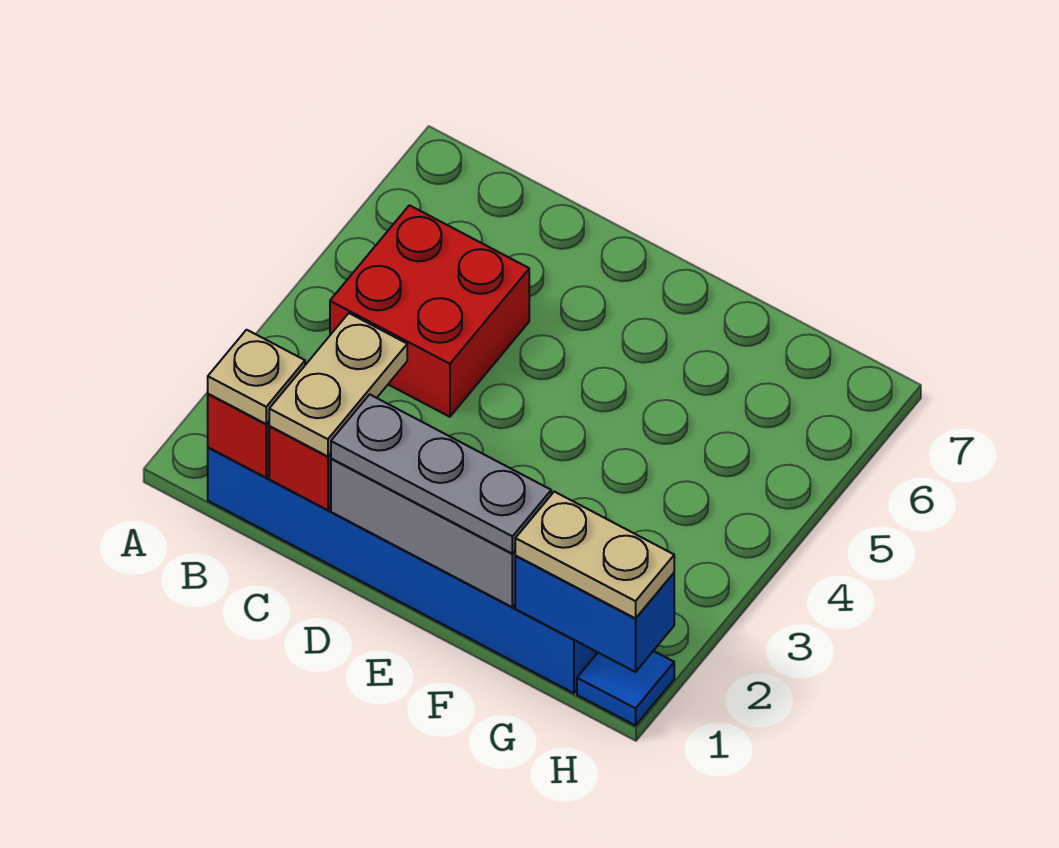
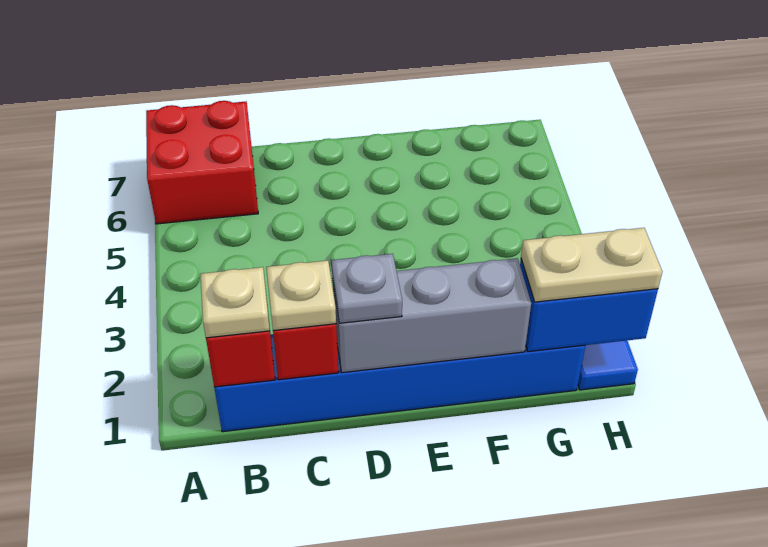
red 2x2 brick [330,205,529,417] -> red 2x2 brick moved to [146,101,258,224]
tan 1x2 plate [269,313,407,456] -> tan 1x1 plate [266,260,336,331]
grey 1x3 plate [331,394,551,554] -> grey 1x1 plate [332,254,402,323]

